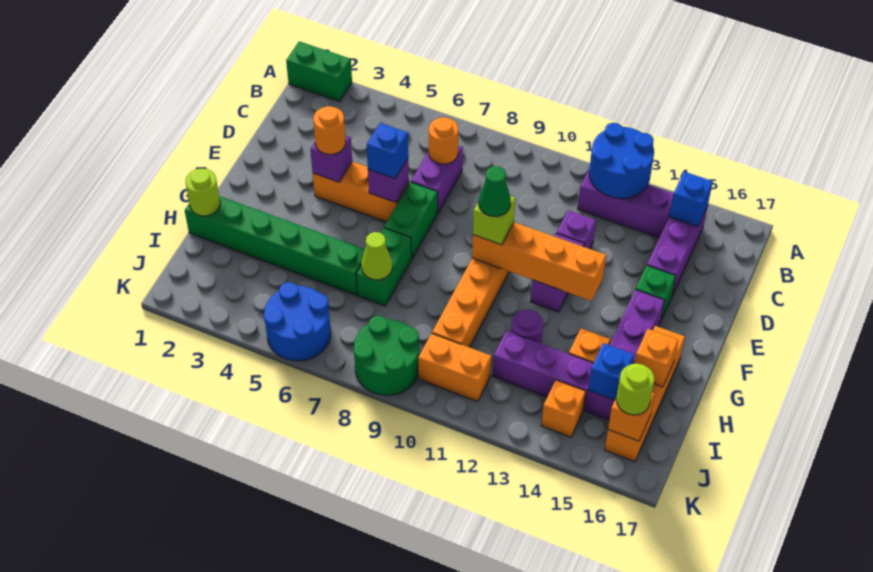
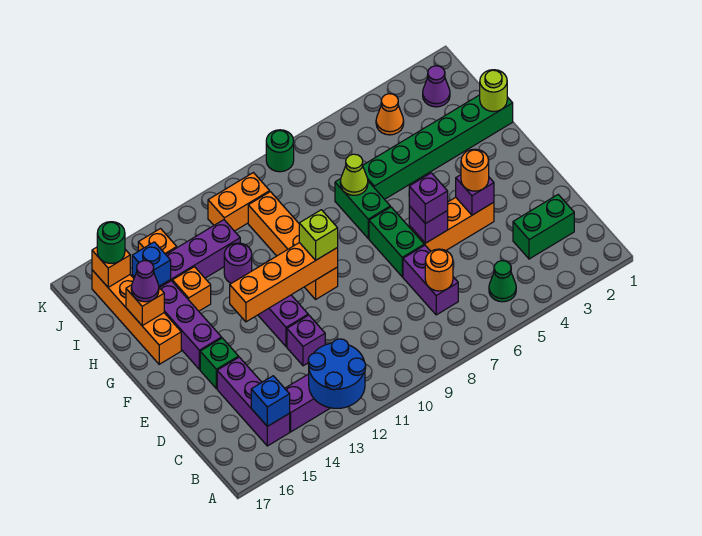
green 1x2 brick [286,41,352,102] -> green 1x2 brick moved to [513,195,574,259]
blue 1x1 brick [367,123,408,179] -> purple 1x1 brick [409,173,448,224]
green 1x1 cone [479,166,511,216] -> green 1x1 cone moved to [489,261,516,302]
none -> purple 1x1 cone [131,261,159,302]
none -> purple 1x1 cone [423,66,450,107]
none -> orange 1x1 cone [376,94,404,135]
blue 2x2 round brick [264,282,331,361] -> none
green 2x2 round brick [354,316,419,395] -> green 1x1 round brick [266,130,294,172]
lime 1x1 round brick [616,364,654,415] -> green 1x1 round brick [97,222,125,263]

